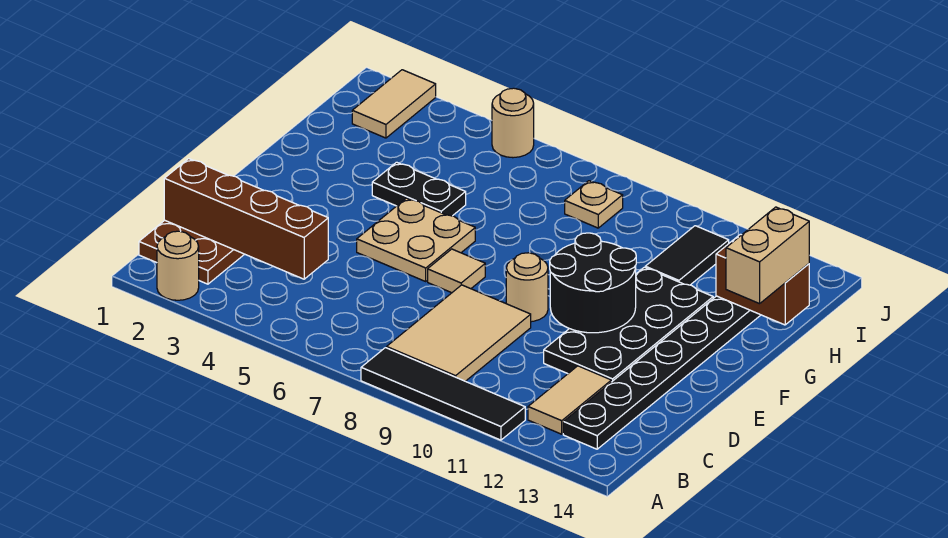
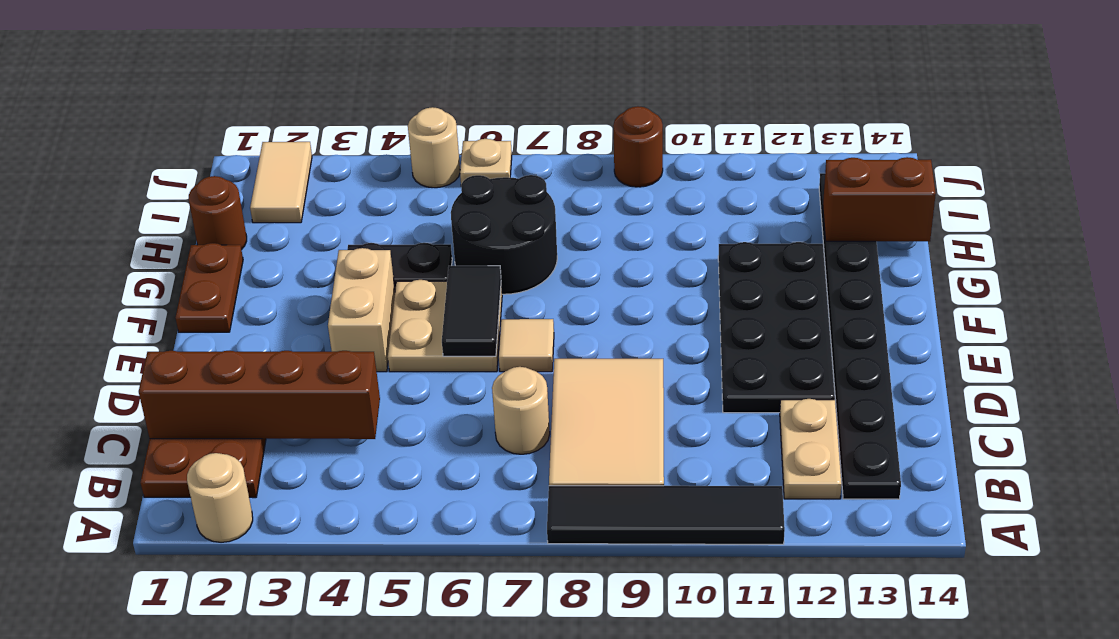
tan 1x2 tile [528,366,611,434] -> tan 1x2 plate [780,399,842,499]
tan 1x1 round brick [506,253,548,322] -> tan 1x1 round brick moved to [492,367,550,454]
black 2x2 round brick [550,233,636,333] -> black 2x2 round brick moved to [451,175,557,294]
none -> brown 1x2 plate [175,243,243,332]
tan 1x2 brick [726,207,809,304] -> tan 1x2 brick moved to [328,248,395,372]
none -> brown 1x1 round brick [189,176,247,250]
black 1x2 tile [645,226,729,285] -> black 1x2 tile moved to [442,266,501,356]
tan 1x1 plate [565,181,623,228] -> tan 1x1 plate moved to [460,139,512,185]
none -> brown 1x1 round brick [613,106,663,187]

